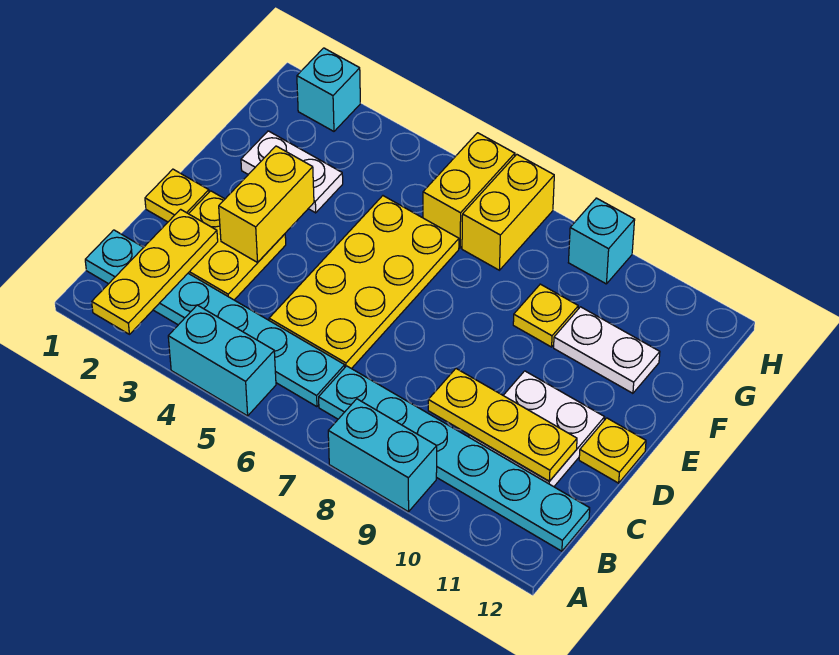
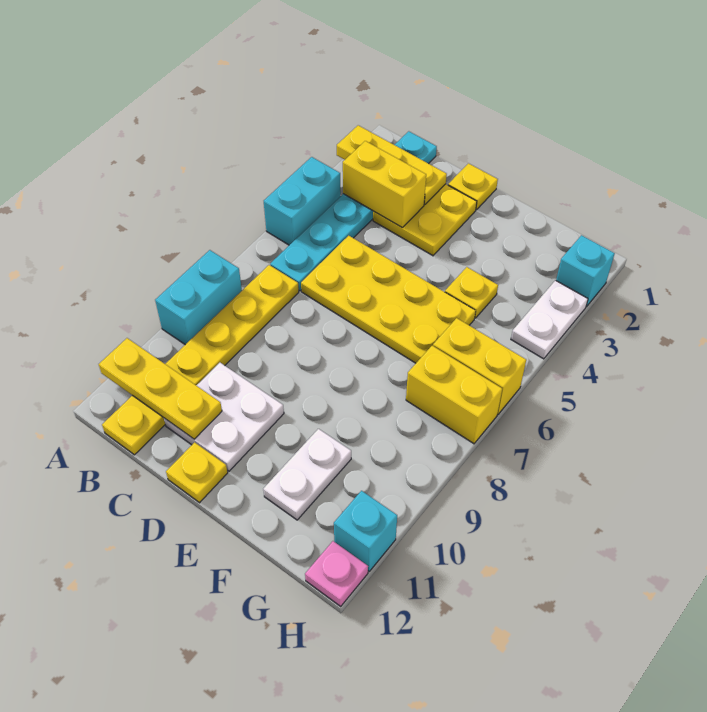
cyan 1x6 plate [319,366,590,551] -> yellow 1x6 plate [102,265,299,455]
yellow 1x3 plate [428,369,577,481] -> yellow 1x3 plate turned to [99,338,222,439]
yellow 1x2 brick [219,146,314,262] -> yellow 1x2 brick moved to [343,141,426,228]
white 1x2 plate [241,131,343,213] -> white 1x2 plate moved to [511,280,588,359]
yellow 1x1 plate [513,284,578,347] -> yellow 1x1 plate moved to [445,267,498,318]
cyan 1x1 brick [568,198,635,284] -> cyan 1x1 brick moved to [334,491,397,571]
none -> pink 1x1 plate [305,541,368,606]

